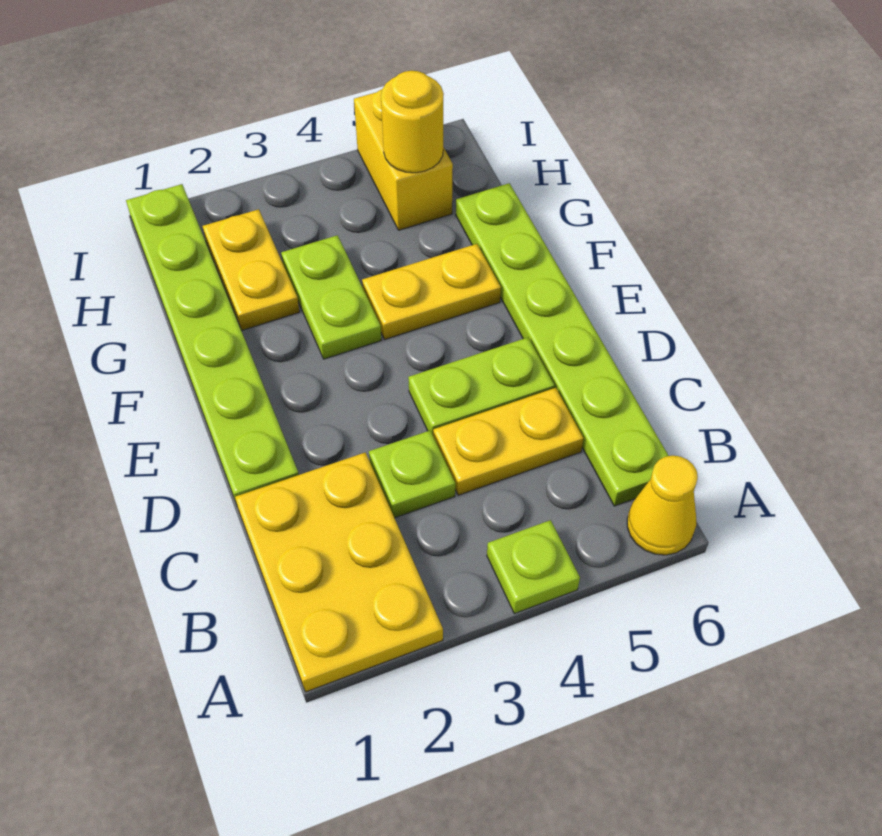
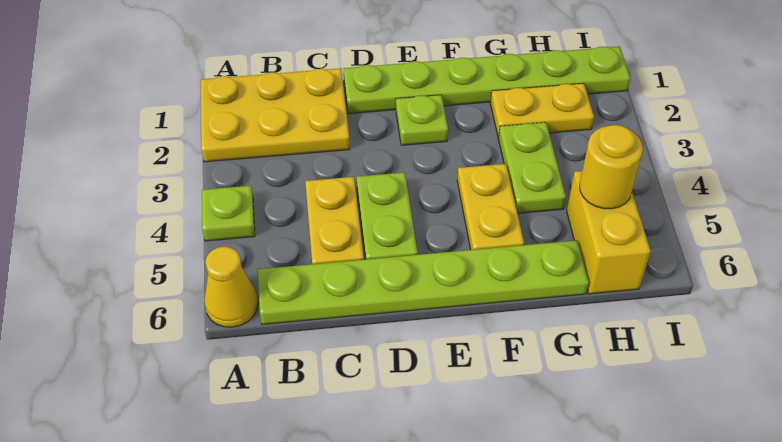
lime 1x1 plate [369,431,455,518] -> lime 1x1 plate moved to [396,95,448,145]
lime 1x2 plate [281,235,381,359] -> lime 1x2 plate turned to [498,122,566,213]
yellow 1x2 brick [354,89,453,230] -> yellow 1x2 brick turned to [567,171,651,294]

